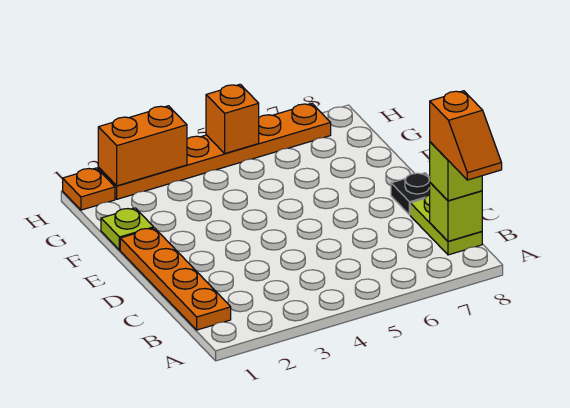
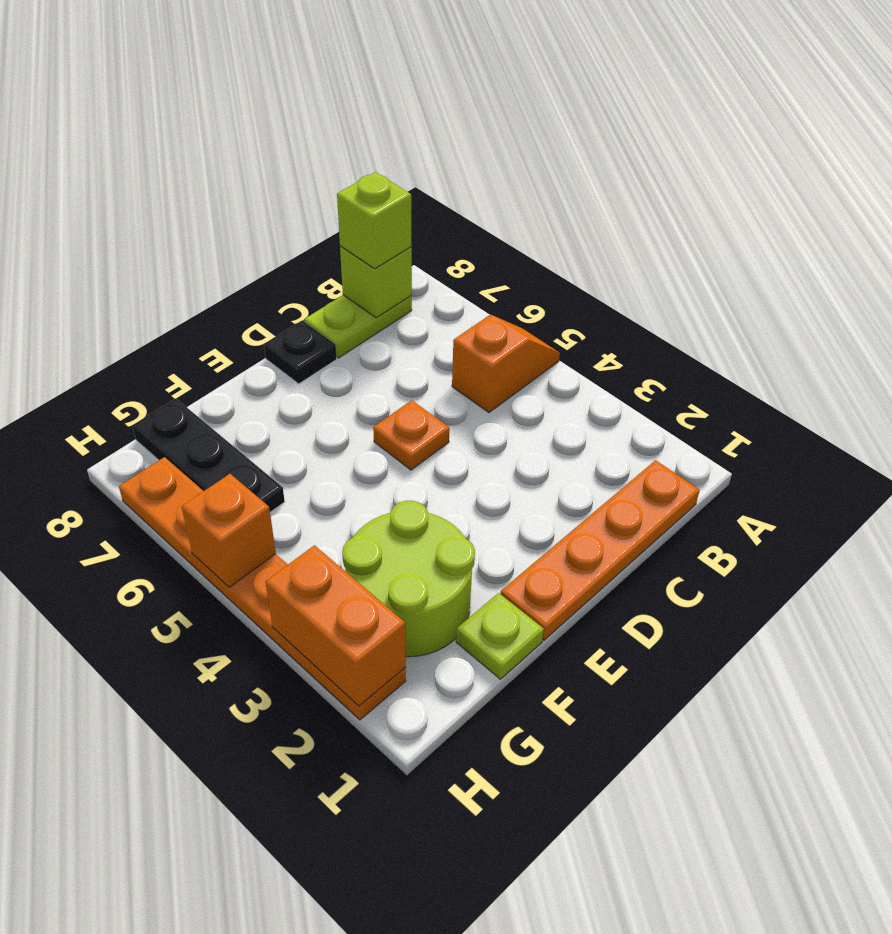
orange 1x2 slope [430,91,502,180] -> orange 1x2 slope moved to [452,314,560,413]
none -> lime 2x2 round brick [342,501,475,657]
none -> black 1x3 plate [132,399,285,512]
orange 1x1 plate [63,168,115,210] -> orange 1x1 plate moved to [373,400,449,470]

